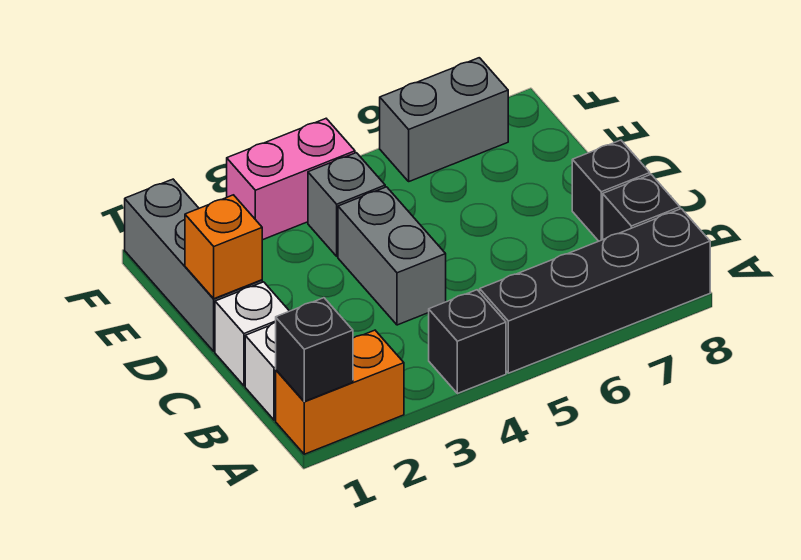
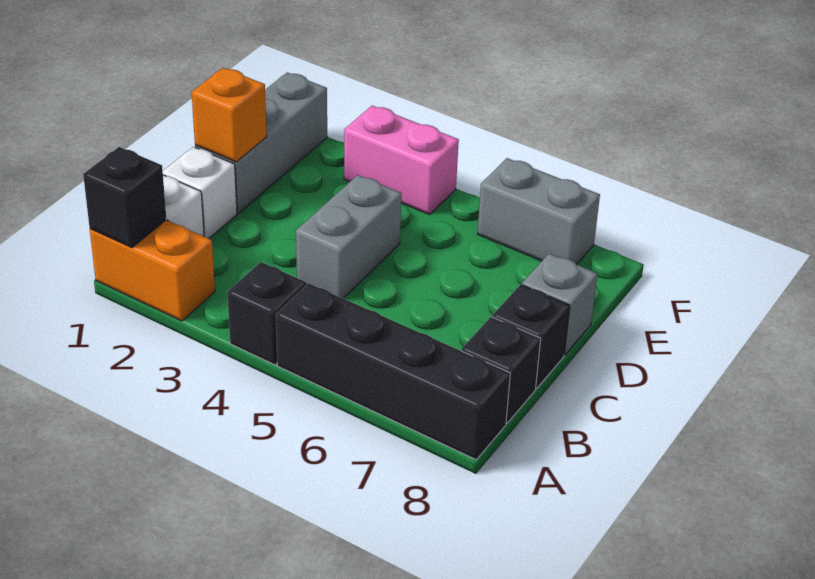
grey 1x1 brick [308,153,385,256] -> grey 1x1 brick moved to [522,254,597,355]

